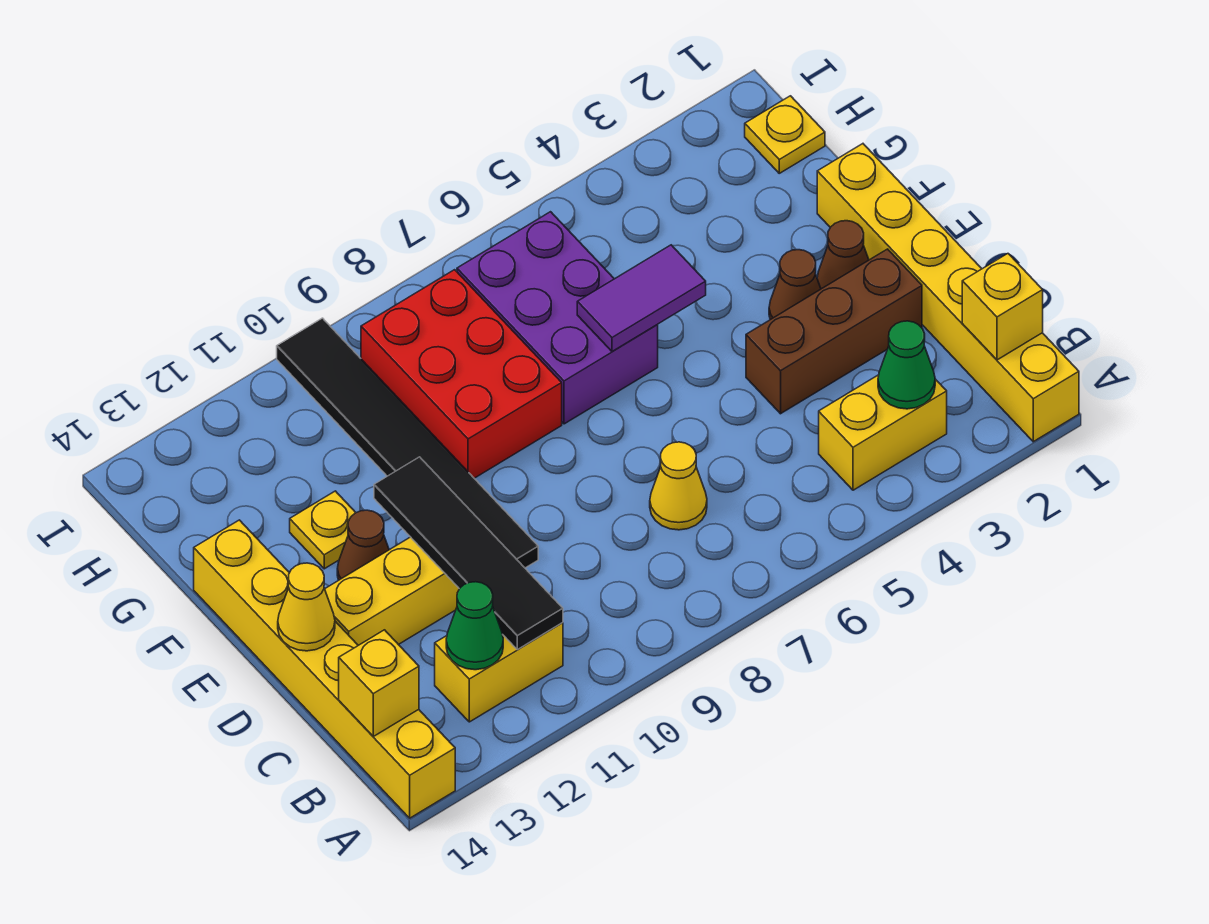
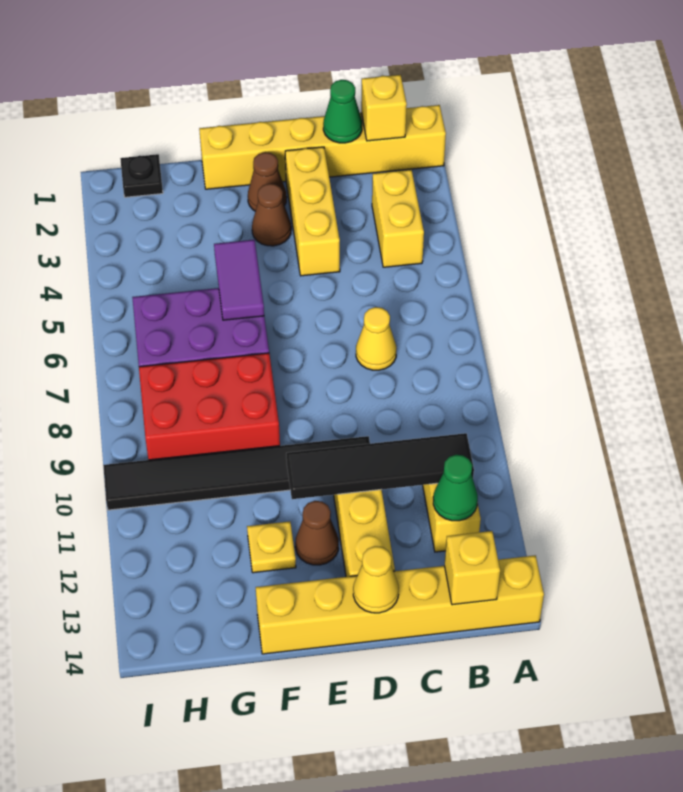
green 1x1 cone [878,321,935,409] -> green 1x1 cone moved to [323,80,362,143]
brown 1x3 brick [746,249,922,414] -> yellow 1x3 brick [285,147,340,276]
yellow 1x1 plate [745,96,825,173] -> black 1x1 plate [120,154,163,197]

